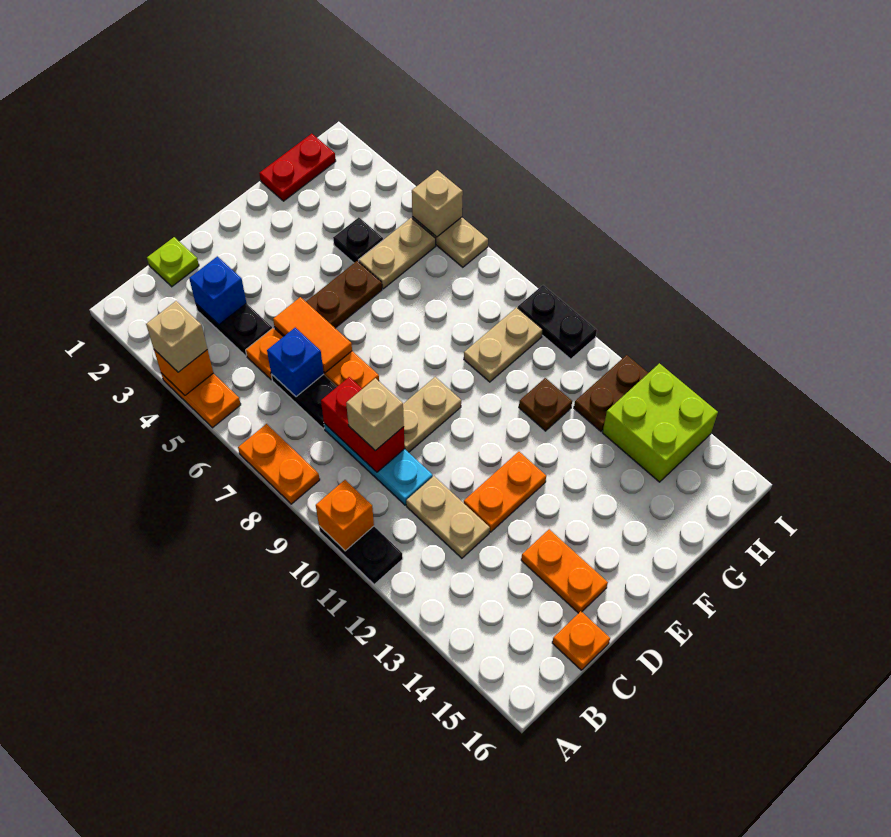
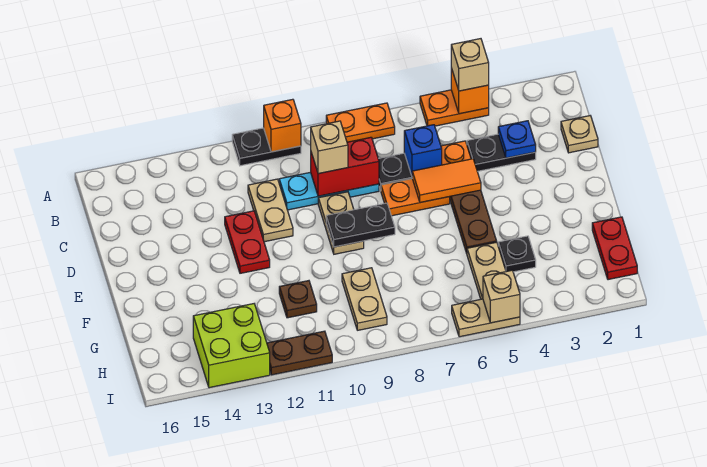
lime 1x1 plate [147,237,199,287] -> tan 1x1 plate [561,116,598,153]
blue 1x1 brick [189,256,246,324] -> blue 1x1 plate [498,121,536,158]
tan 1x2 plate [406,476,490,558] -> tan 1x2 plate turned to [248,179,293,242]
orange 1x1 plate [552,611,610,670] -> none
orange 1x2 plate [464,452,546,532] -> red 1x2 plate [225,211,270,273]
orange 1x2 plate [521,529,608,613] -> none
brown 1x2 plate [574,355,648,431] -> brown 1x2 plate turned to [267,331,332,375]
black 1x2 plate [518,285,597,359] -> black 1x2 plate moved to [326,203,395,247]

